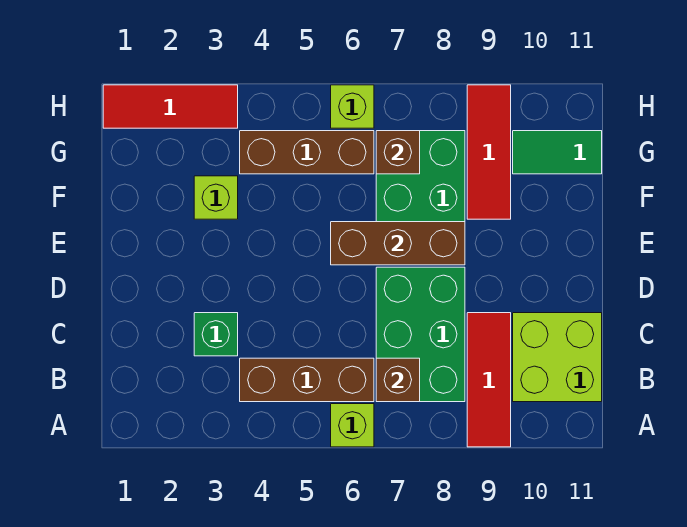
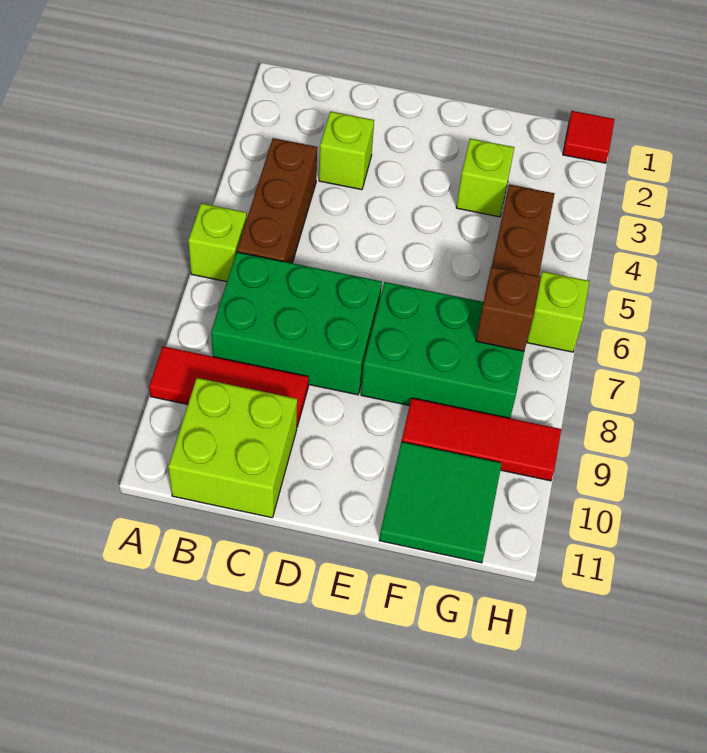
brown 1x1 brick [376,358,420,402] -> none
green 1x1 brick [194,313,238,356] -> lime 1x1 brick [319,111,374,190]
brown 1x3 brick [331,222,465,265] -> none
green 1x2 tile [513,131,602,174] -> green 2x2 tile [379,442,502,563]
red 1x3 tile [103,85,238,128] -> red 1x1 tile [563,111,615,163]

